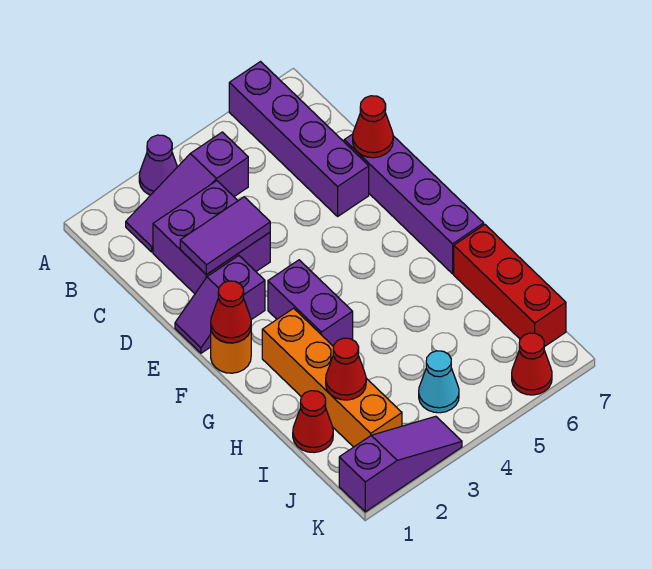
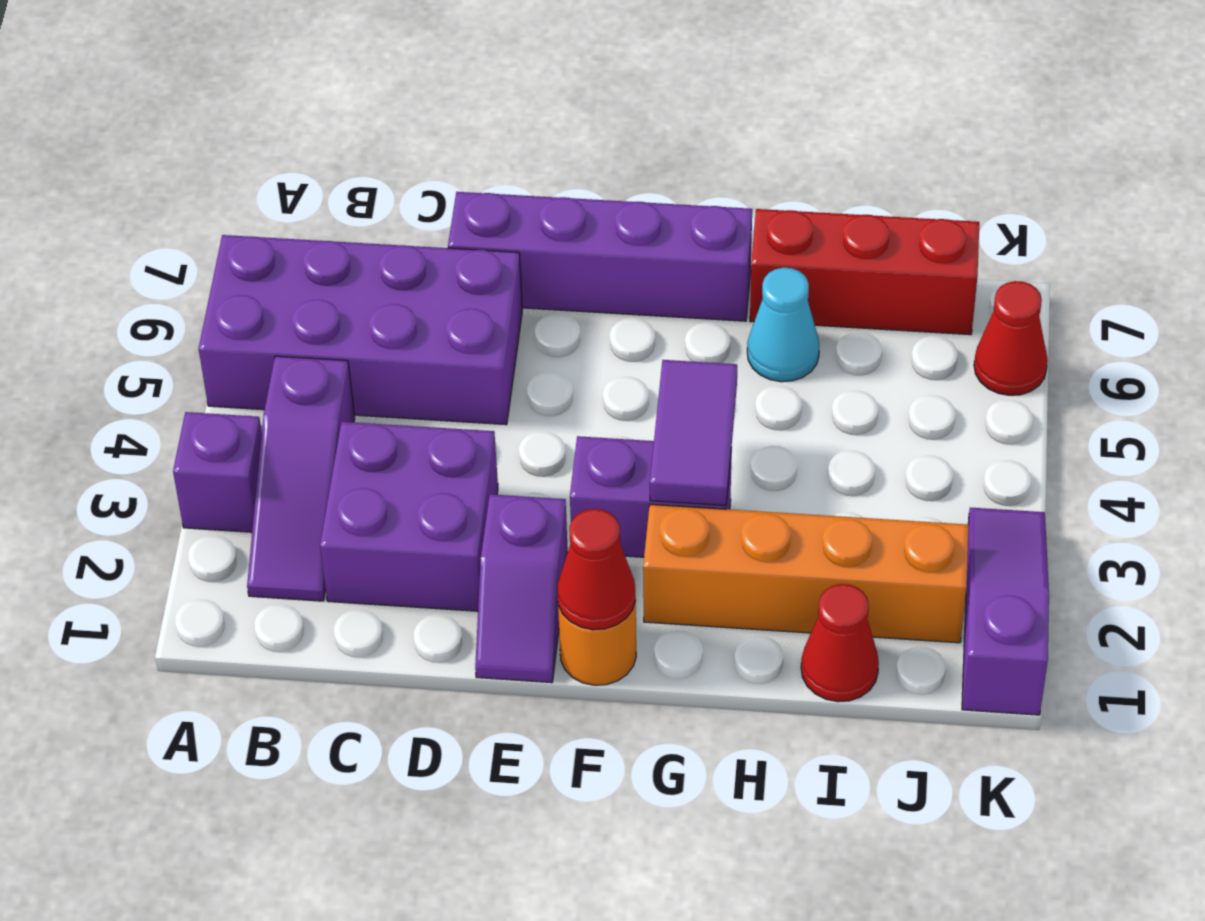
purple 1x1 cone [139,135,177,195] -> purple 1x1 brick [173,412,262,532]
purple 1x4 brick [229,62,369,216] -> purple 2x4 brick [199,235,522,425]
purple 1x2 tile [180,197,270,275] -> purple 1x2 tile moved to [650,360,737,506]
red 1x1 cone [353,96,393,158] -> none
red 1x1 cone [326,338,366,400] -> none
cyan 1x1 cone [419,351,459,413] -> cyan 1x1 cone moved to [747,268,819,382]

